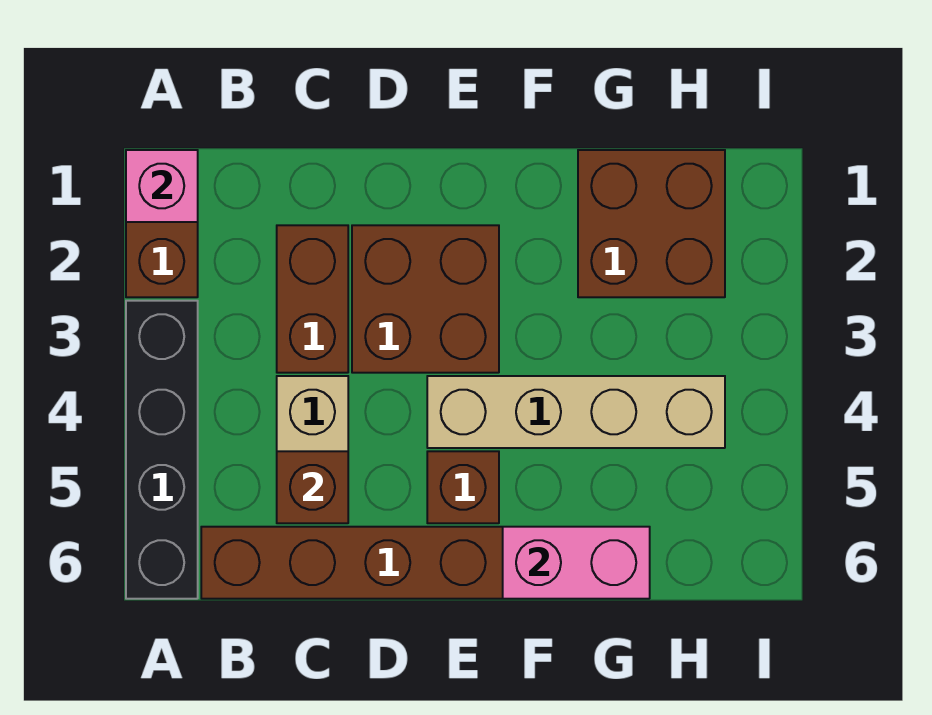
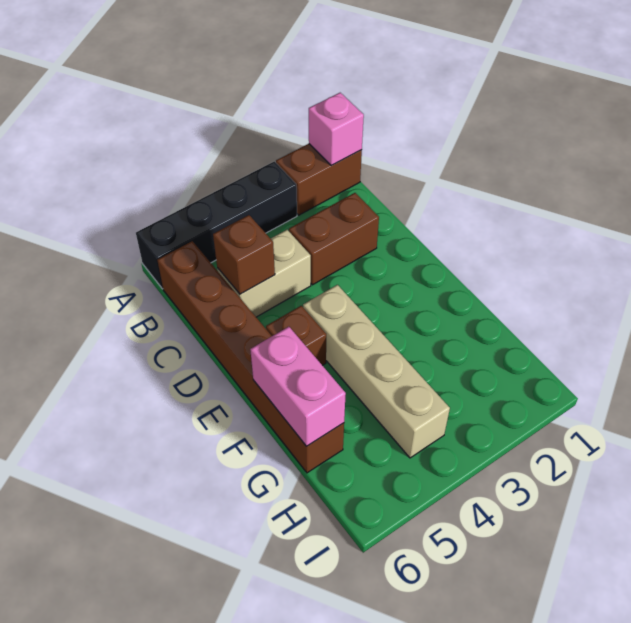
brown 2x2 brick [352,225,499,373] -> none
brown 2x2 brick [578,150,725,297] -> none

